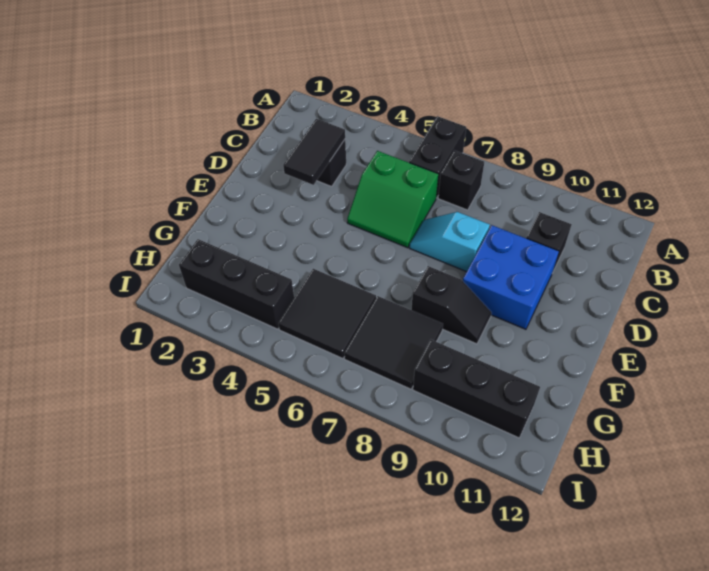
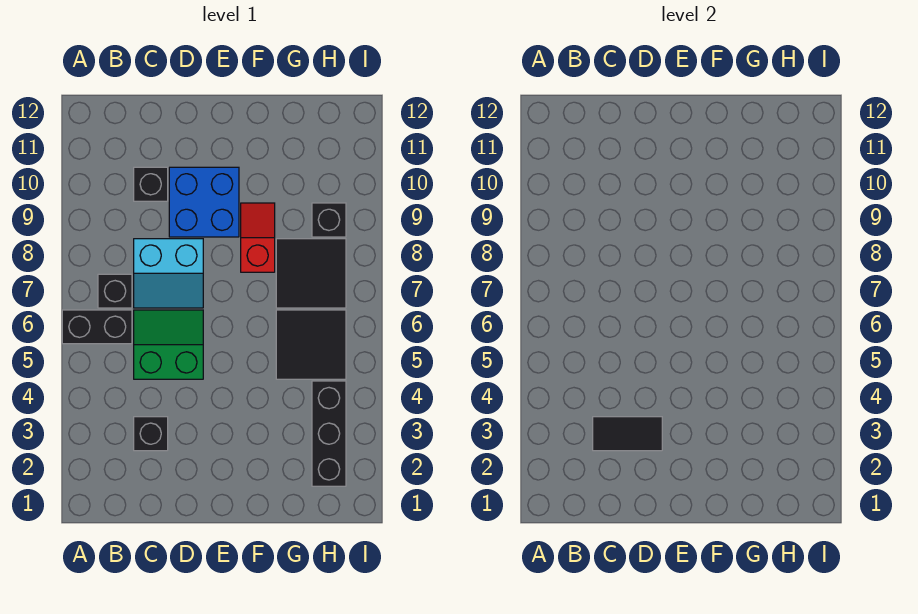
green 2x2 slope [347,151,438,248] -> green 2x2 slope turned to [134,310,203,379]
cyan 1x2 slope [409,212,490,272] -> cyan 2x2 slope [134,239,203,308]
black 1x2 slope [412,266,492,344] -> red 1x2 slope [241,203,275,272]
black 1x3 brick [413,340,540,438] -> black 1x1 brick [312,203,346,237]

